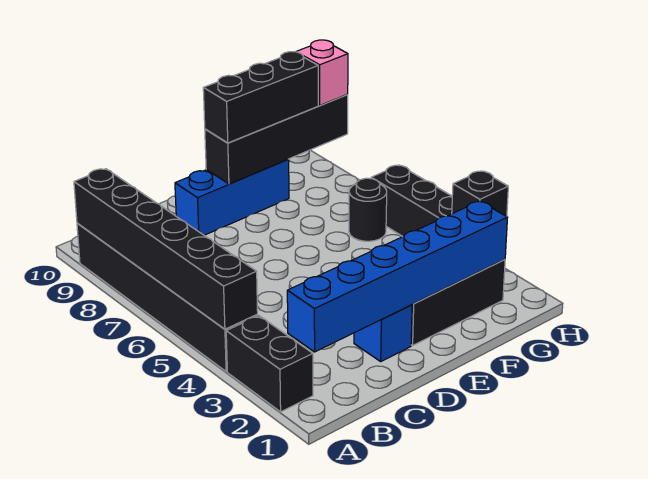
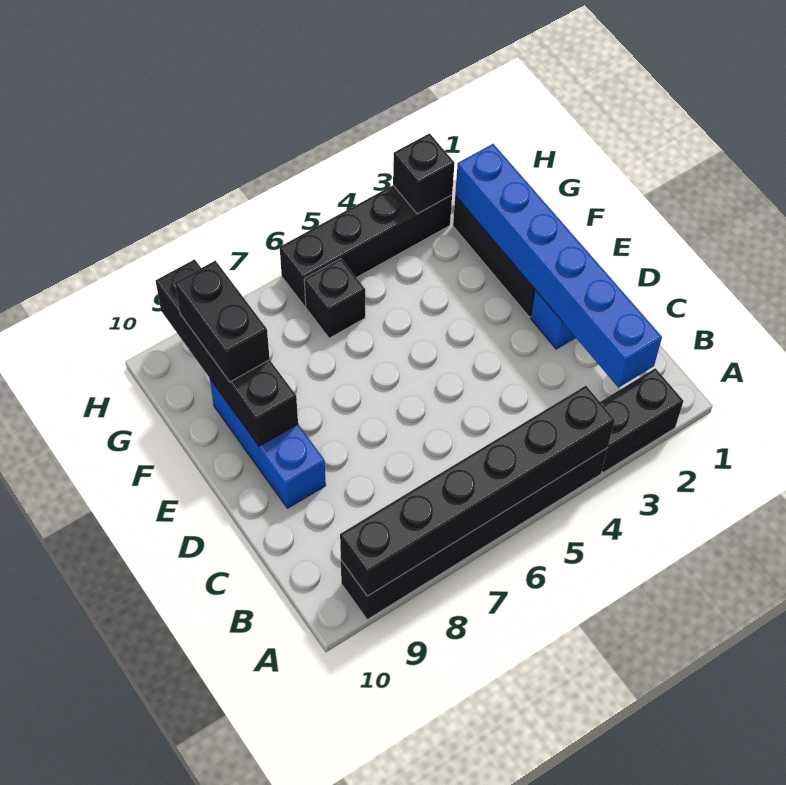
black 1x3 brick [203,52,318,143] -> black 1x2 brick [175,261,270,382]
black 1x1 round brick [349,178,387,241] -> black 1x1 brick [304,259,365,338]
pink 1x1 brick [296,40,348,105] -> none

